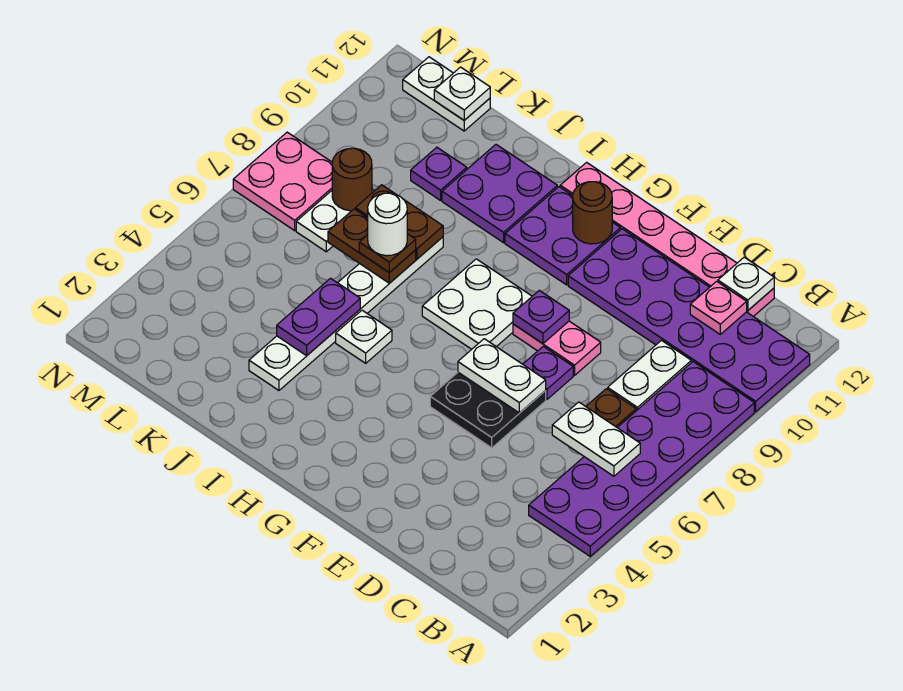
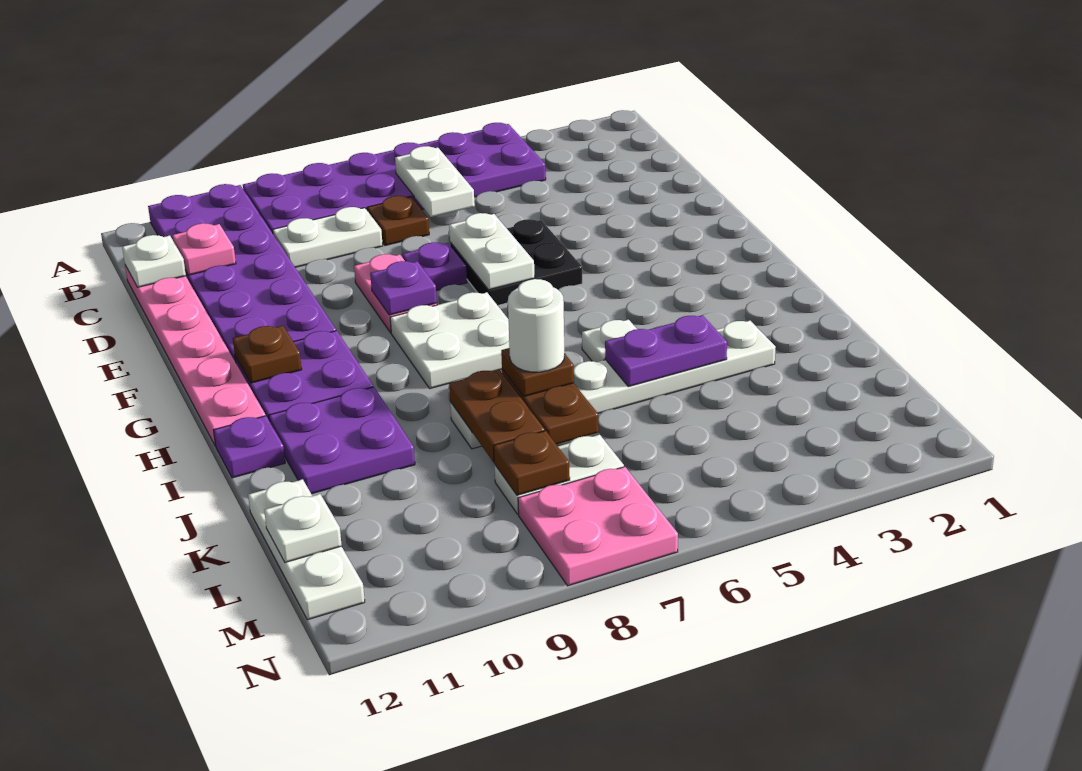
brown 1x1 round brick [573,182,612,244] -> brown 1x1 plate [233,326,302,383]
purple 1x1 plate [411,147,467,200] -> purple 1x1 plate moved to [214,416,285,478]
brown 1x1 round brick [332,148,372,211] -> brown 1x1 plate [494,431,570,495]
white 1x2 plate [403,57,490,131] -> white 1x3 plate [248,479,365,620]

